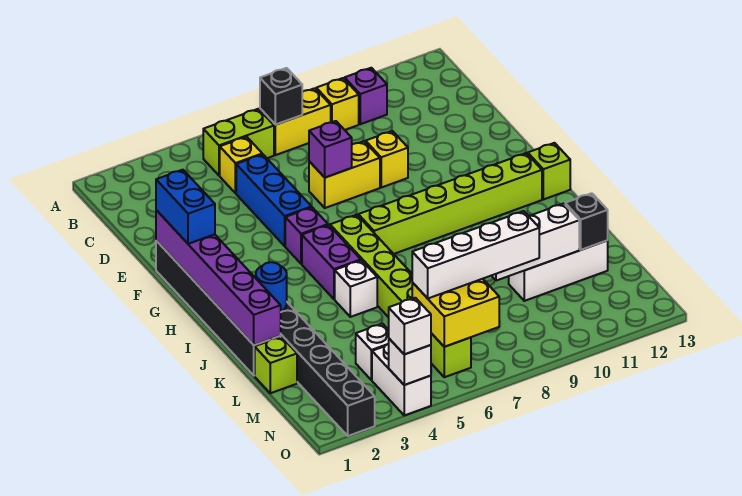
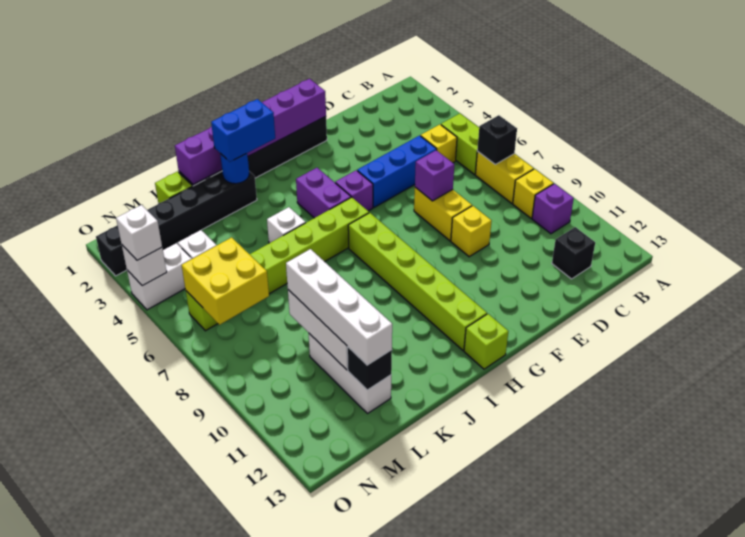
none -> black 1x1 brick [552,227,595,279]
blue 1x2 brick [156,170,215,244] -> blue 1x2 brick moved to [211,99,275,162]
purple 1x2 brick [302,225,361,299] -> purple 1x2 brick turned to [296,168,351,218]
white 1x4 brick [412,211,539,298] -> white 1x4 brick moved to [286,249,392,365]

